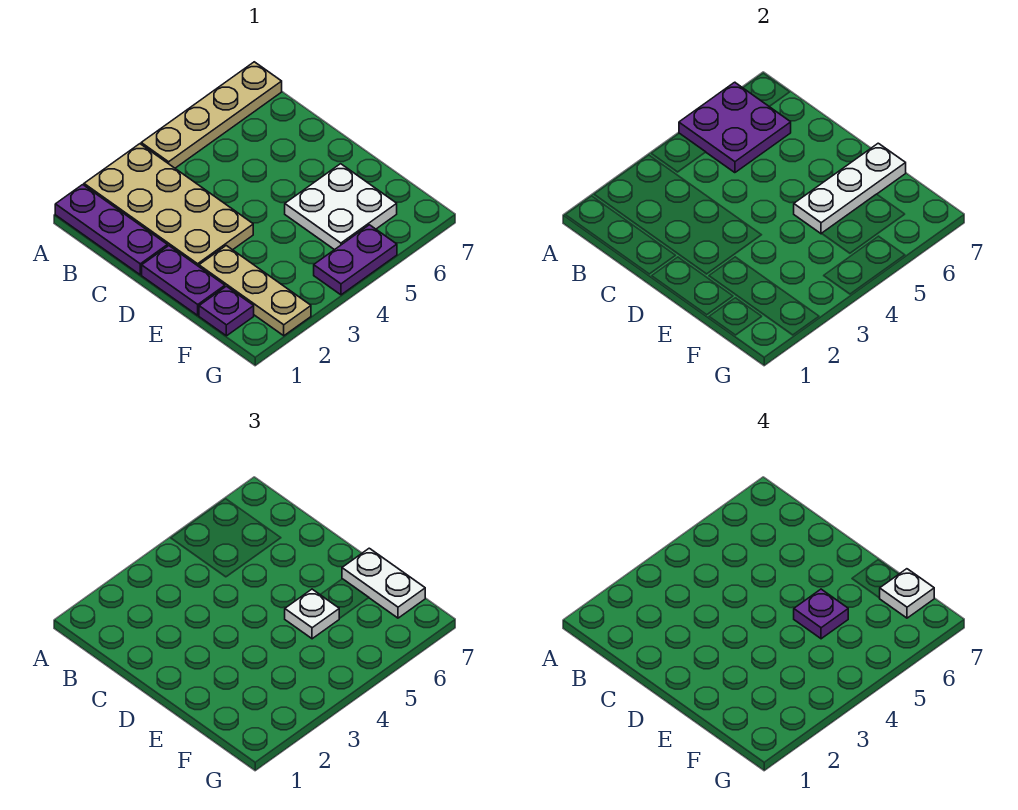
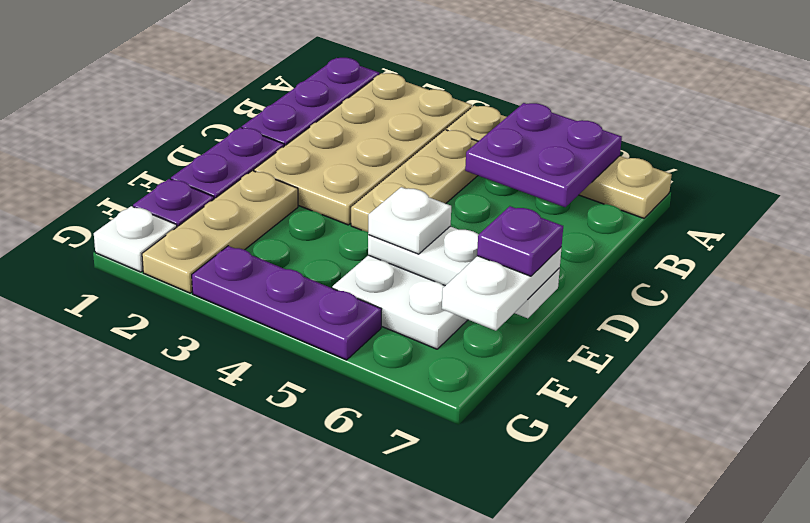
none -> tan 1x3 plate [351,130,478,232]
purple 1x1 plate [794,589,848,639] -> purple 1x1 plate moved to [477,206,563,276]
white 1x1 plate [880,569,934,618] -> white 1x1 plate moved to [94,206,177,272]
purple 1x2 plate [314,225,397,295] -> purple 1x3 plate [192,246,382,360]

